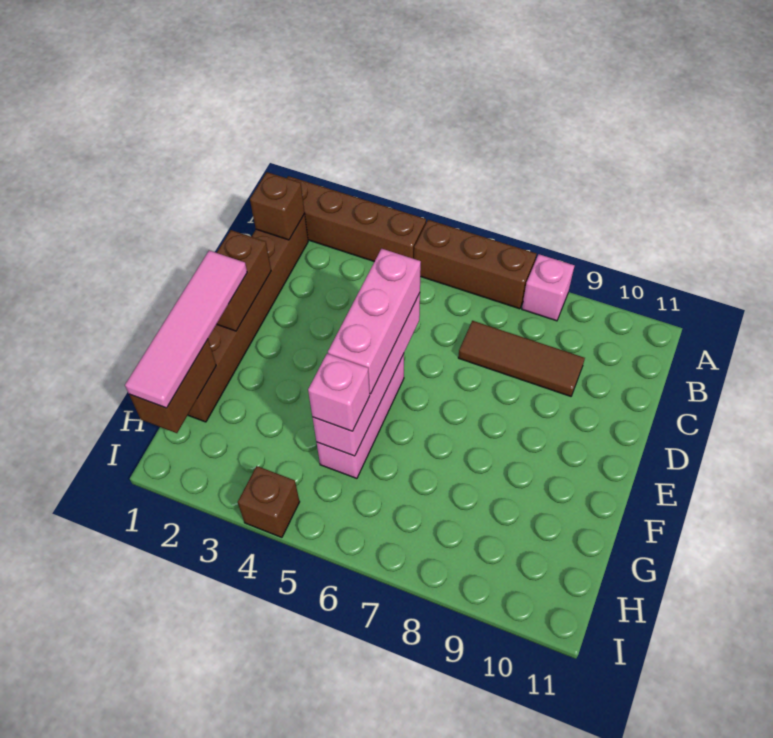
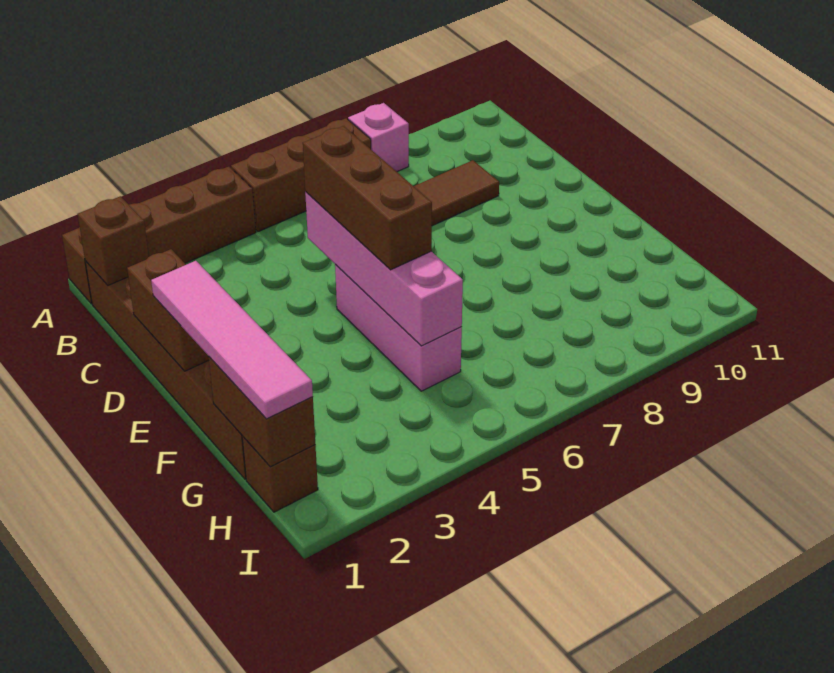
pink 1x3 brick [328,249,421,394] -> brown 1x3 brick [303,126,432,270]
pink 1x1 brick [308,354,370,431] -> none
brown 1x1 brick [238,466,300,537] -> brown 1x1 brick moved to [242,436,318,512]

